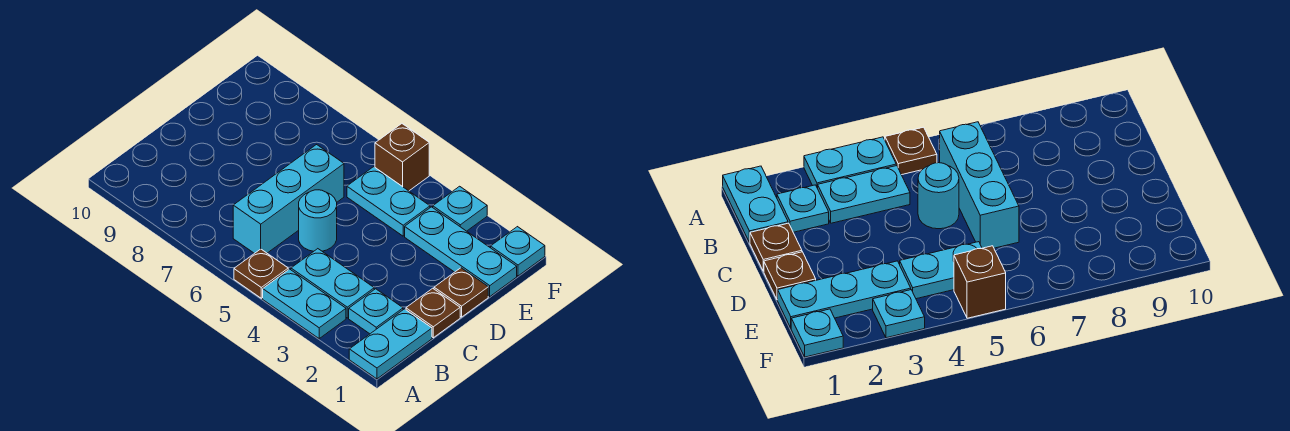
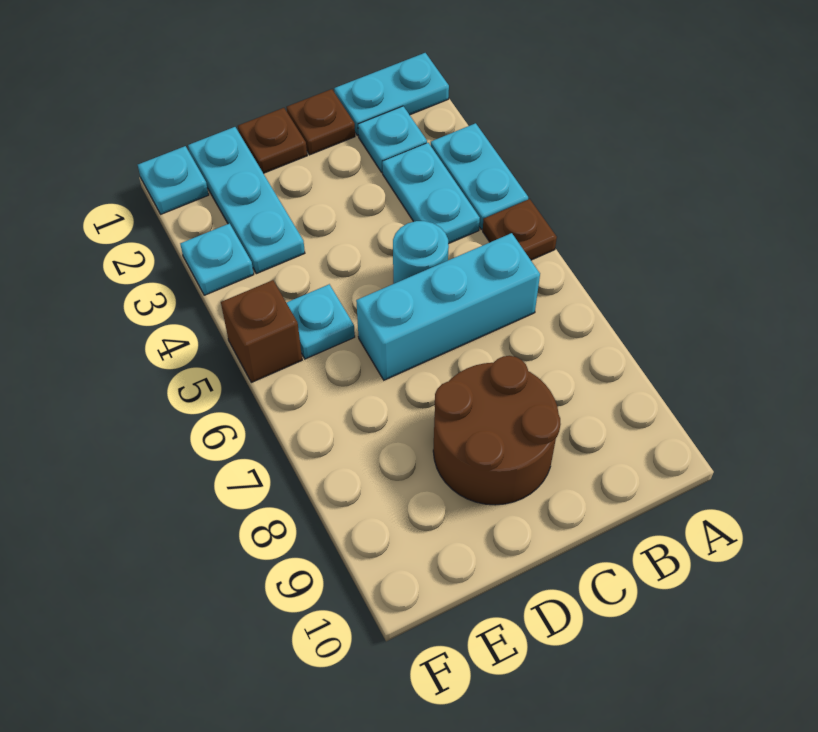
none -> brown 2x2 round brick [433,356,561,505]
cyan 1x2 plate [347,167,430,236] -> cyan 1x1 plate [286,284,355,359]

